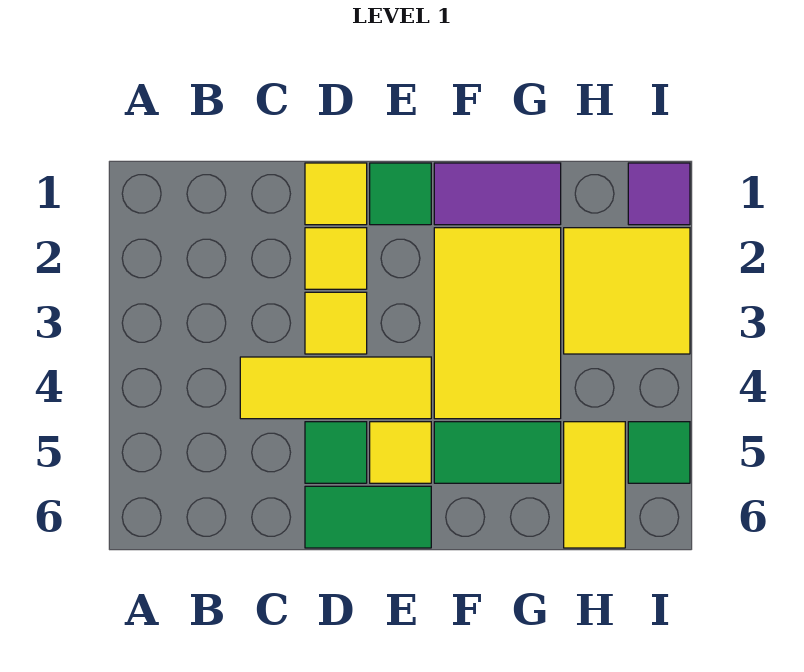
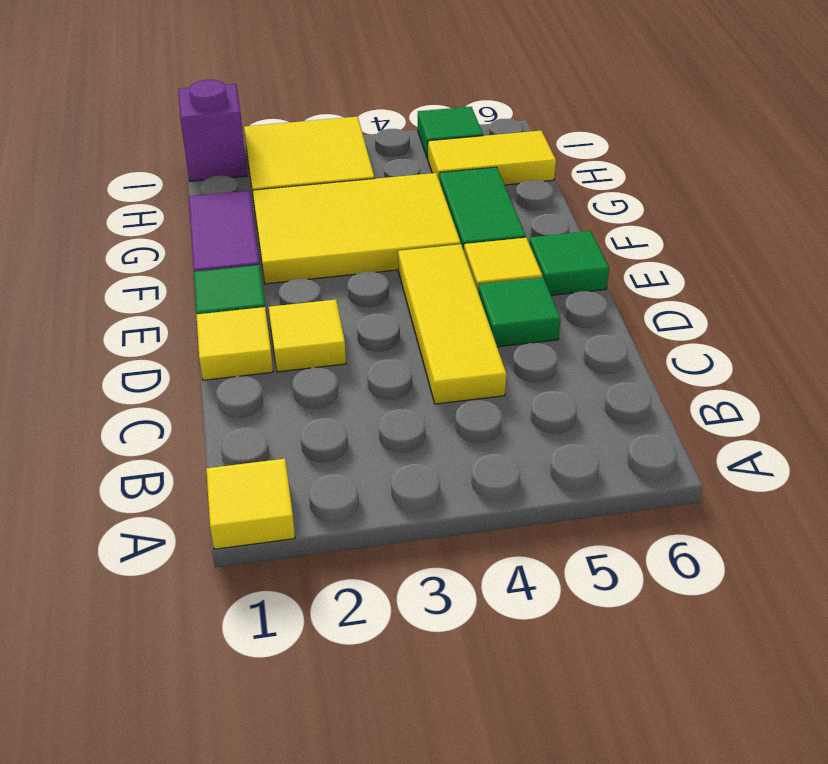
yellow 1x1 tile [305,292,367,354] -> yellow 1x1 tile moved to [206,459,295,549]
green 1x2 tile [305,486,431,548] -> green 1x1 tile [529,231,609,295]
purple 1x1 tile [628,163,690,225] -> purple 1x1 brick [179,80,247,181]

